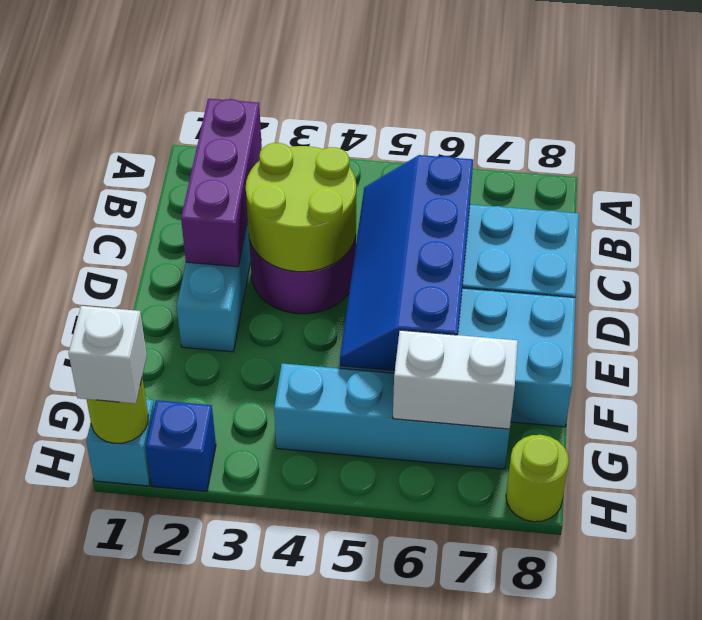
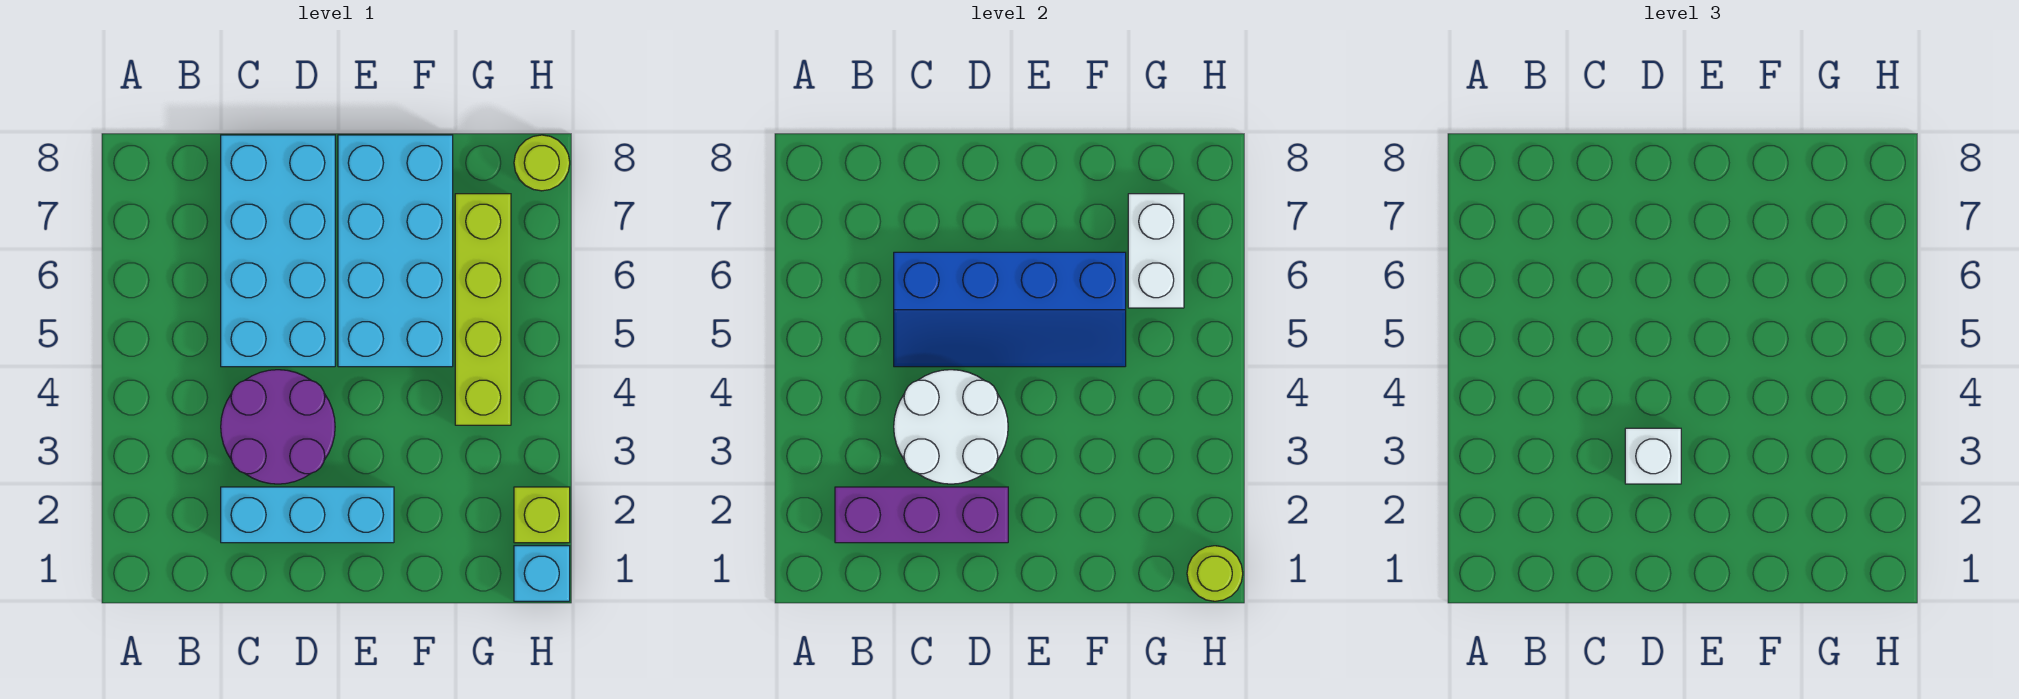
lime 2x2 round brick [246,143,356,272] -> white 2x2 round brick [894,370,1008,484]
cyan 1x4 brick [274,363,510,469] -> lime 1x4 brick [455,194,511,425]
white 1x1 brick [69,306,147,403] -> white 1x1 brick moved to [1625,428,1681,484]
blue 1x1 brick [146,400,216,491] -> lime 1x1 brick [514,487,570,543]

